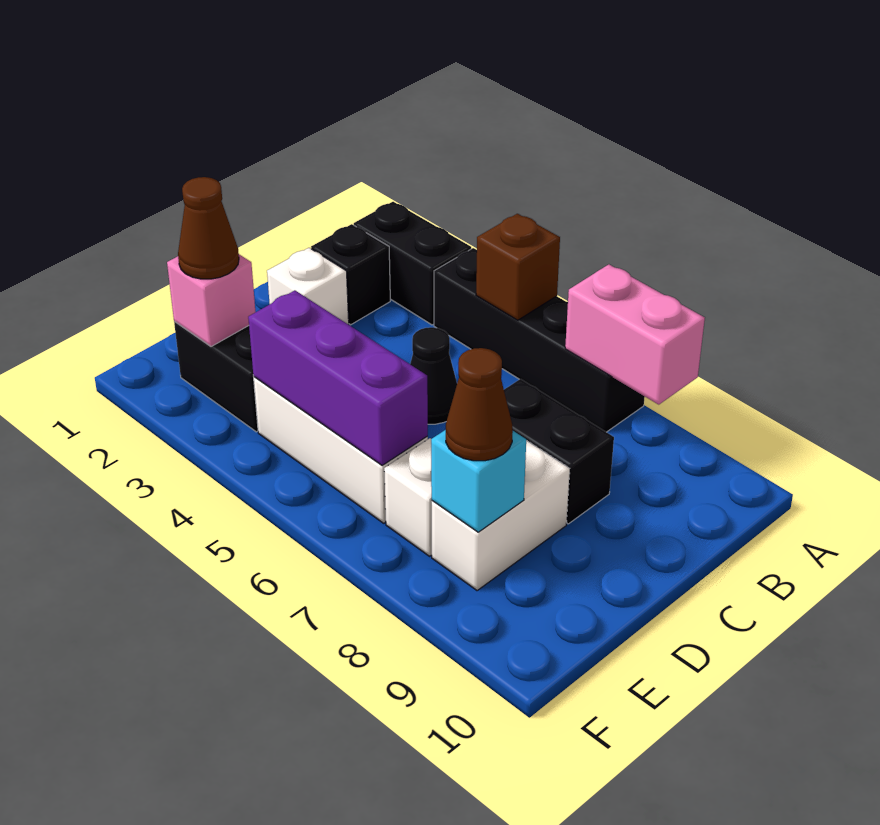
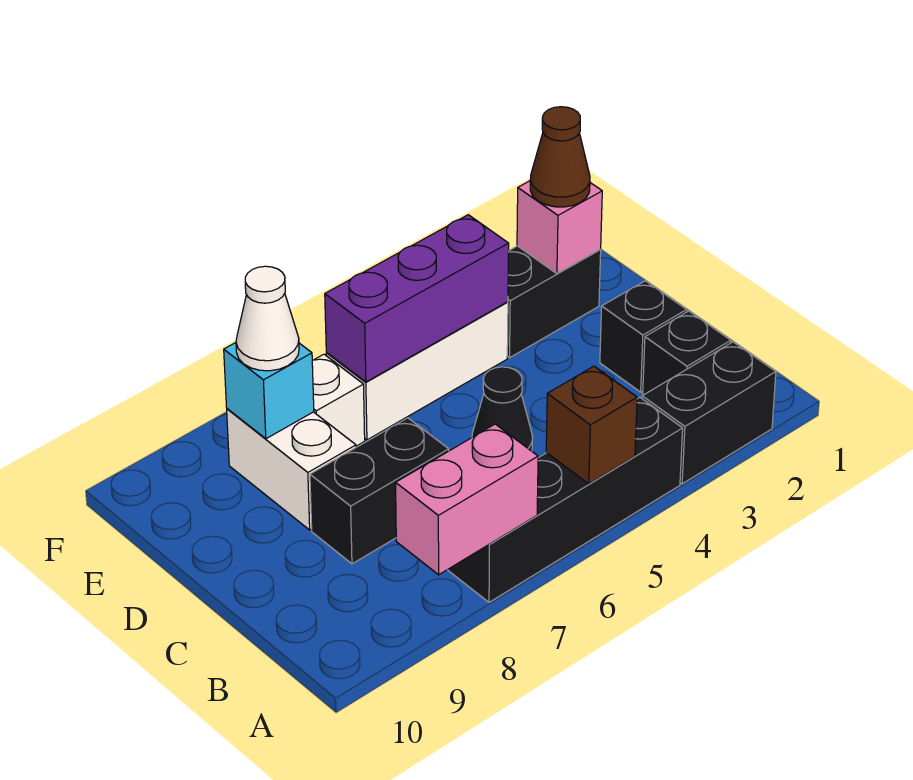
white 1x1 brick [267,248,349,325] -> black 1x1 brick [600,281,687,392]
brown 1x1 cone [446,348,513,461] -> white 1x1 cone [236,266,299,371]

